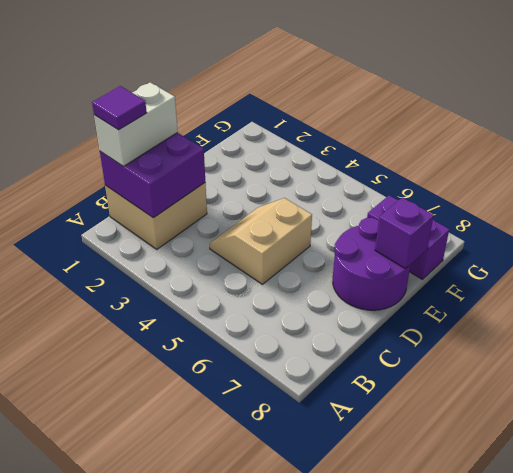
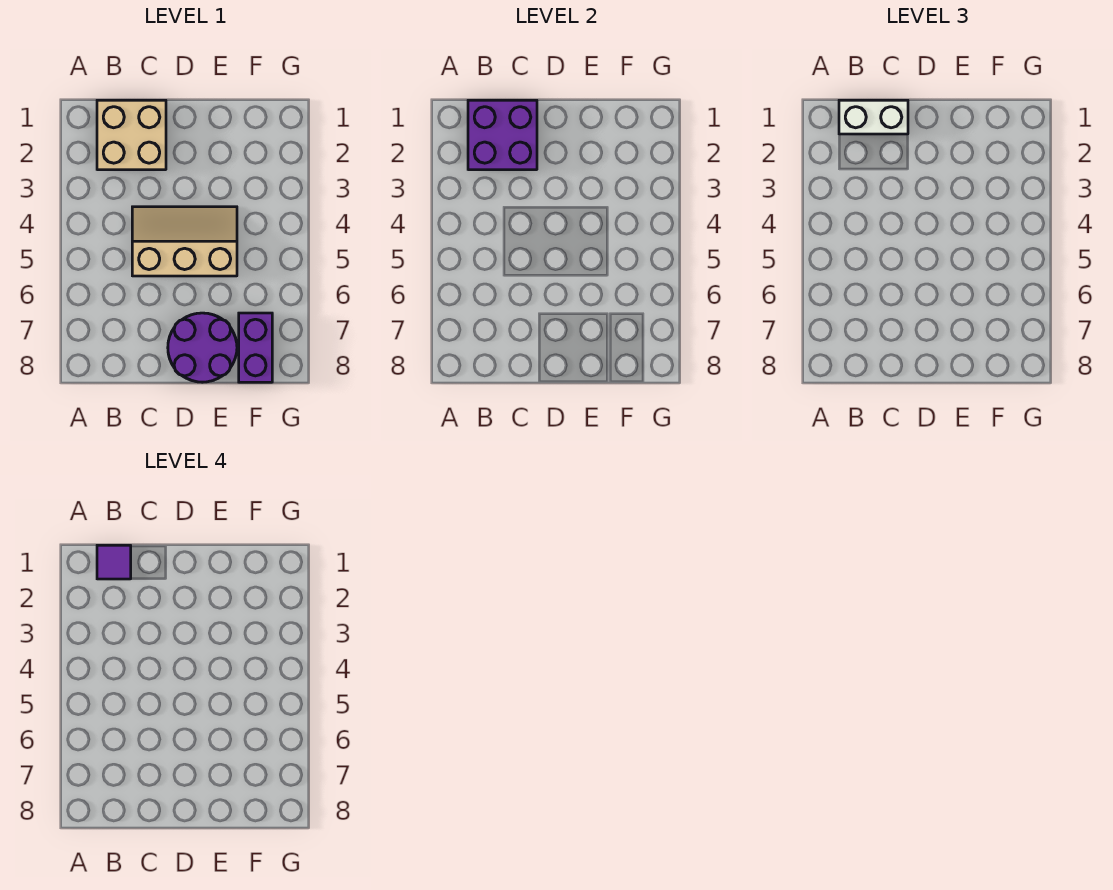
tan 2x2 slope [210,198,312,284] -> tan 2x3 slope [132,207,237,276]
purple 1x1 brick [375,197,434,269] -> none

